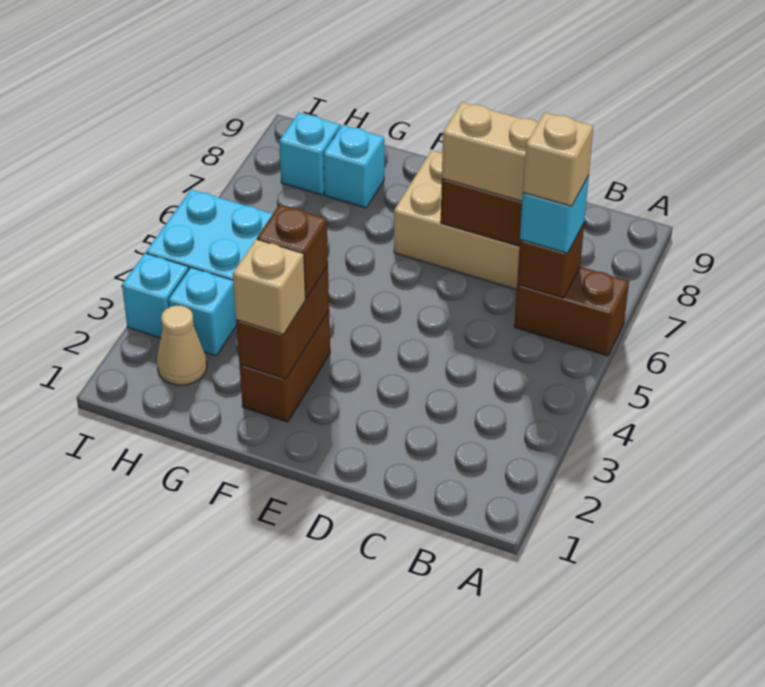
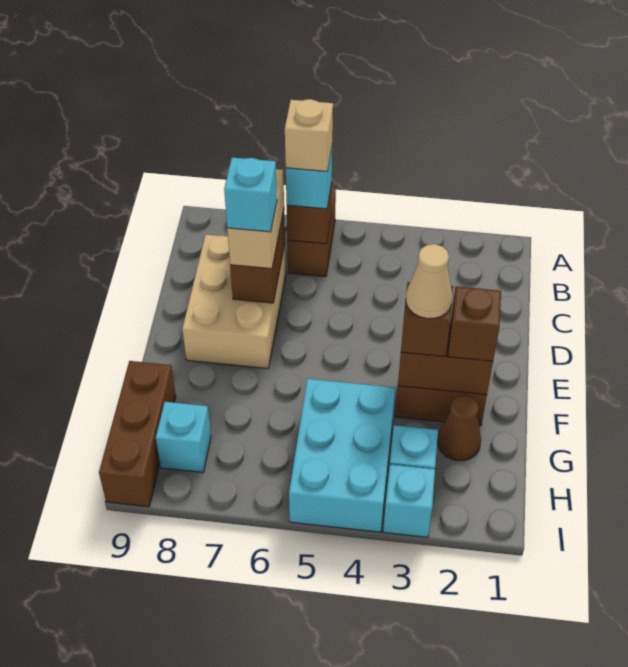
tan 1x1 brick [233,239,306,334] -> brown 1x1 brick [448,286,501,361]
none -> brown 1x1 cone [438,395,481,461]
cyan 1x1 brick [323,125,384,208] -> cyan 1x1 brick moved to [224,158,277,232]
none -> brown 1x3 brick [99,361,176,507]
tan 1x1 cone [157,305,207,385] -> tan 1x1 cone moved to [406,244,453,319]

